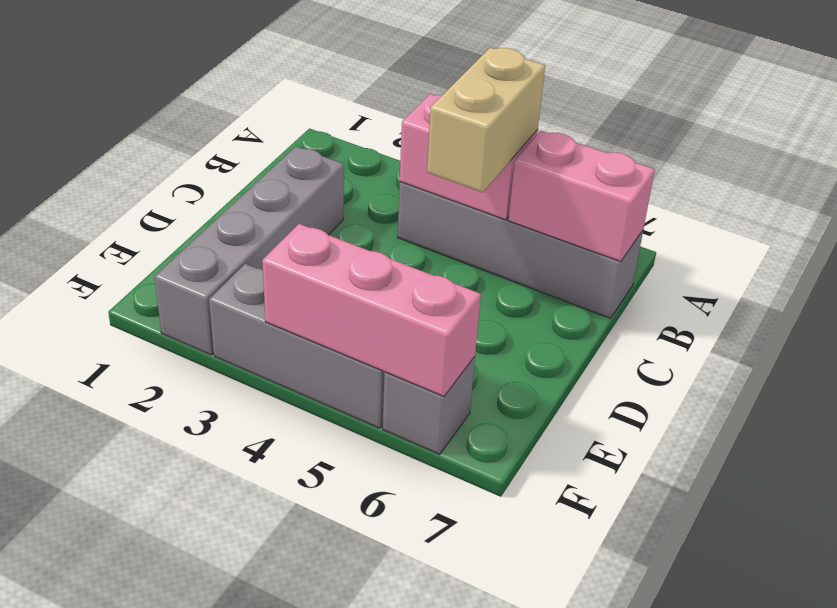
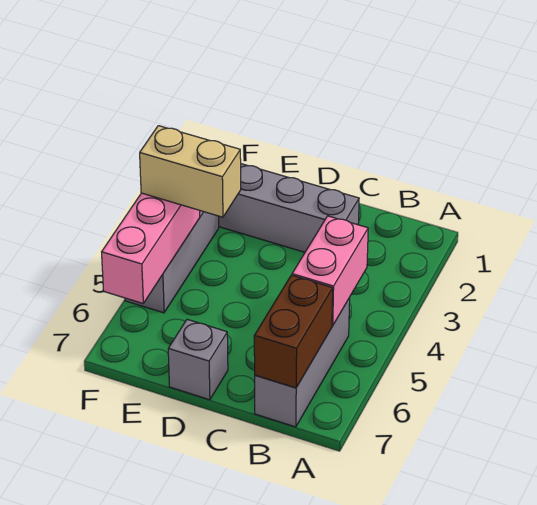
grey 1x4 brick [398,182,643,318] -> grey 1x3 brick [255,298,350,427]
tan 1x2 brick [427,48,545,192] -> tan 1x2 brick moved to [140,126,241,217]
pink 1x2 brick [508,131,655,262] -> brown 1x2 brick [254,275,333,388]
grey 1x1 brick [383,357,475,455] -> grey 1x1 brick moved to [168,319,228,400]

